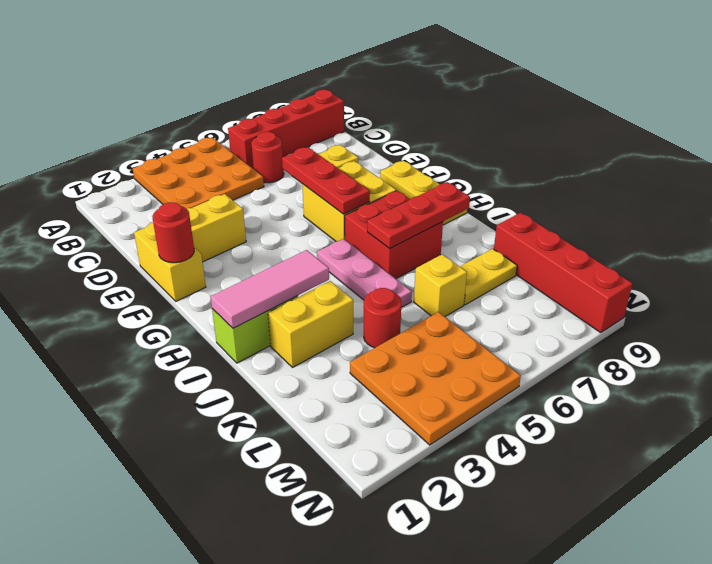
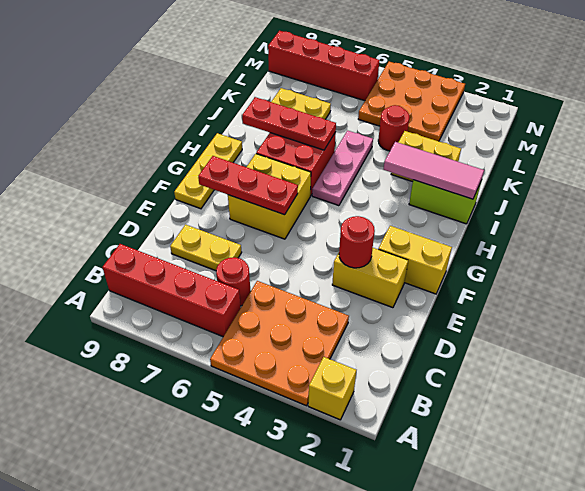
yellow 1x2 brick [134,223,206,301] -> yellow 1x2 brick turned to [378,226,452,294]
red 1x3 plate [282,147,370,214] -> red 1x3 plate turned to [198,156,298,215]
red 1x1 round brick [152,202,194,263] -> red 1x1 round brick moved to [339,216,375,268]
yellow 1x1 brick [414,254,467,316] -> yellow 1x1 brick moved to [308,357,356,420]
red 1x4 brick [494,213,632,333] -> red 1x4 brick turned to [268,31,380,101]

